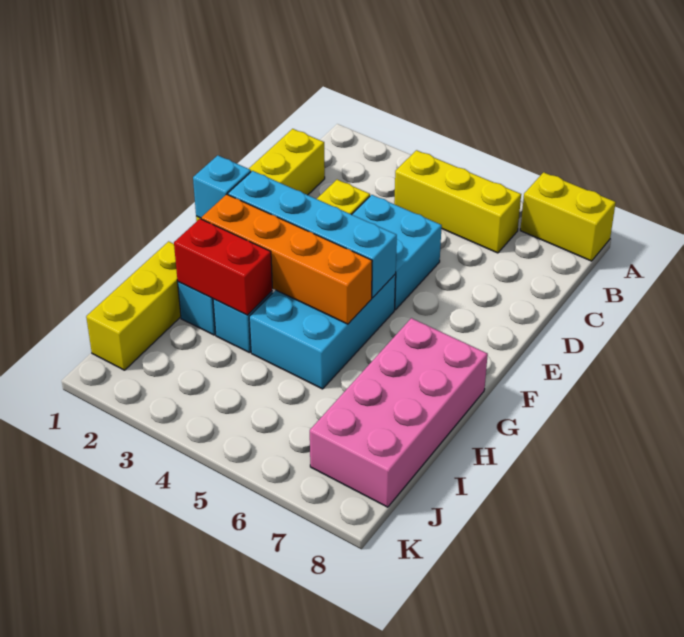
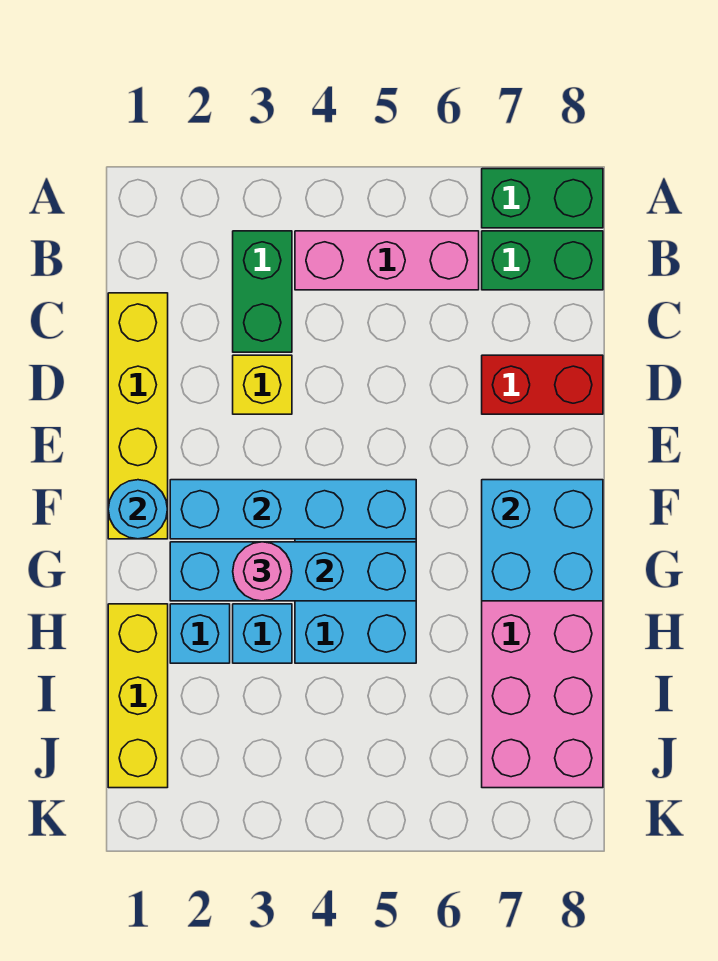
yellow 1x2 brick [520,172,616,261] -> green 1x2 brick [482,169,603,228]
none -> green 1x2 brick [233,231,292,352]
yellow 1x3 brick [394,150,521,253] -> pink 1x3 brick [295,231,479,290]
none -> green 1x2 brick [482,231,603,290]
cyan 2x2 brick [352,195,442,310] -> cyan 2x2 brick moved to [482,480,603,601]
cyan 1x1 brick [193,155,251,218] -> cyan 1x1 round brick [108,480,167,539]
orange 1x4 brick [201,194,372,324] -> cyan 1x4 brick [170,542,416,601]
none -> pink 1x1 round brick [233,542,292,601]
red 1x2 brick [174,219,272,315] -> red 1x2 brick moved to [482,355,603,414]

